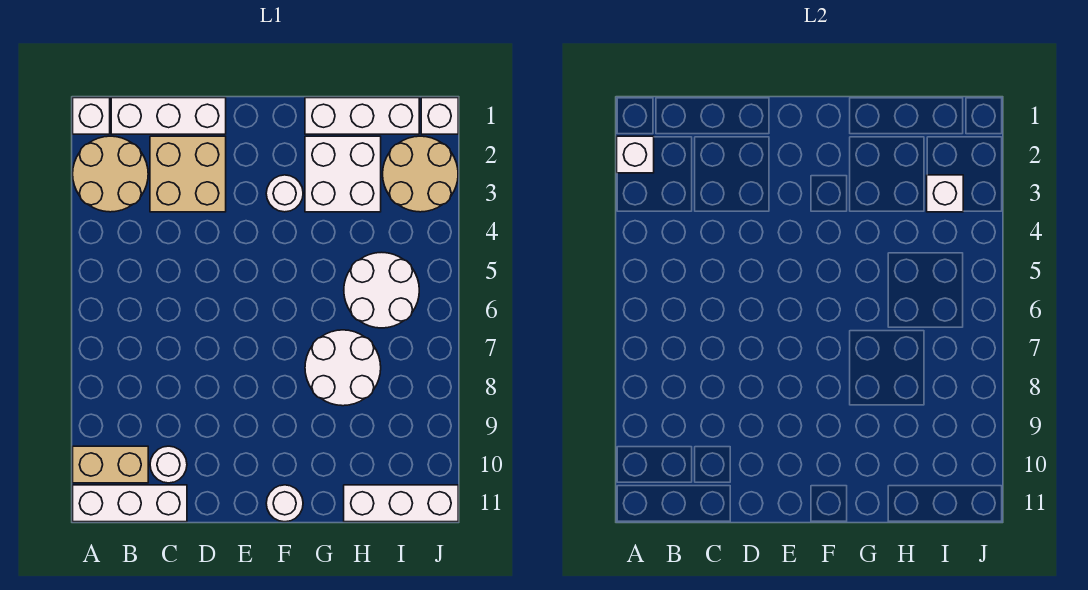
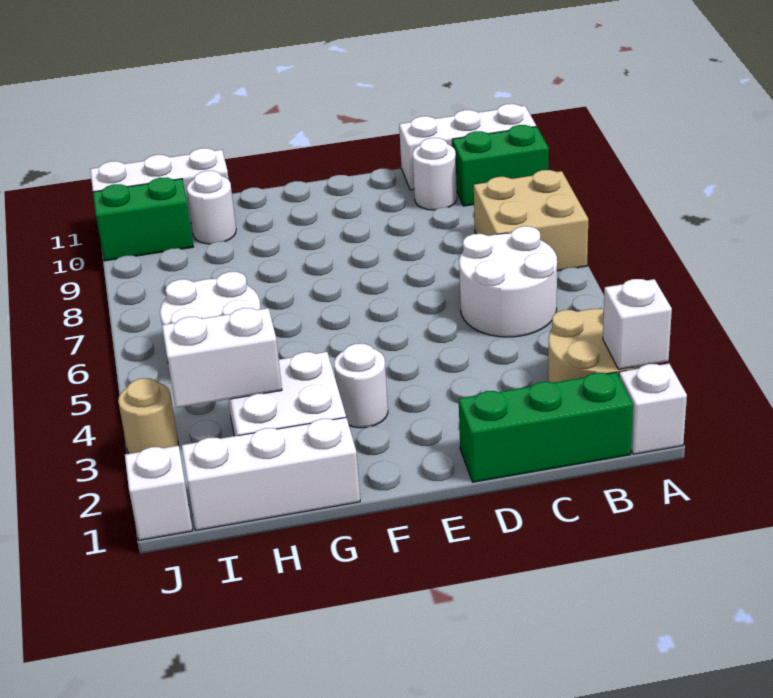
tan 1x2 brick [73,446,148,483] -> green 1x2 brick [452,125,549,206]
white 1x3 brick [111,98,226,134] -> green 1x3 brick [459,372,633,482]
tan 2x2 brick [150,136,226,212] -> tan 2x2 brick moved to [474,170,588,271]
white 1x1 round brick [266,485,303,522] -> white 1x1 round brick moved to [187,171,236,244]
white 2x2 round brick [305,330,381,406] -> white 2x2 round brick moved to [459,226,557,337]
tan 2x2 round brick [383,136,458,212] -> tan 1x1 round brick [118,378,178,454]
white 1x1 brick [927,175,963,212] -> white 1x2 brick [162,308,282,408]
none -> green 1x2 brick [93,178,194,261]

